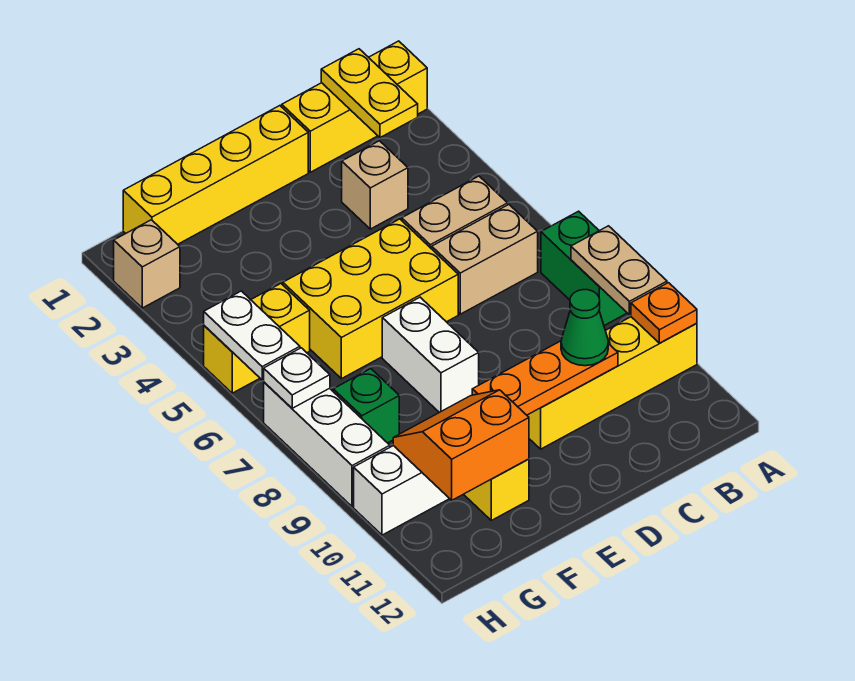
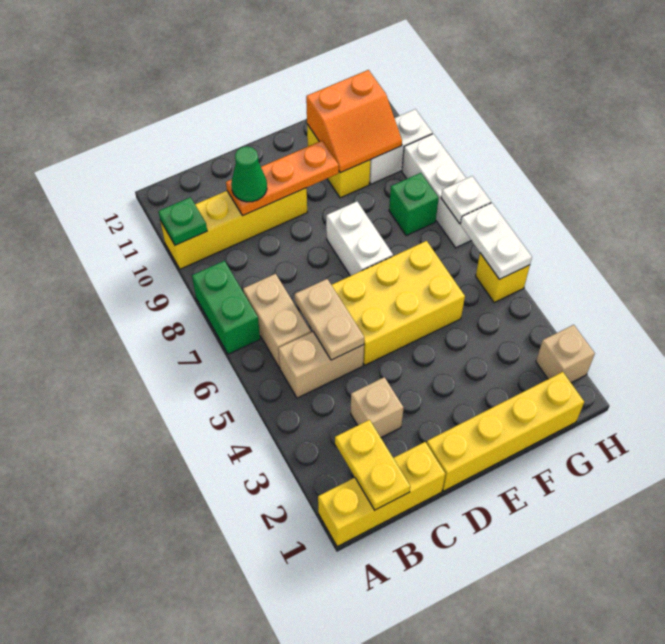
tan 1x2 plate [571,226,667,315] -> tan 1x2 plate moved to [295,279,364,360]
orange 1x1 plate [631,283,697,343] -> green 1x1 plate [158,197,207,245]
tan 1x2 brick [432,205,538,314] -> tan 1x2 brick turned to [243,274,311,368]
yellow 1x2 brick [204,284,310,393] -> yellow 1x1 brick [476,253,530,302]

